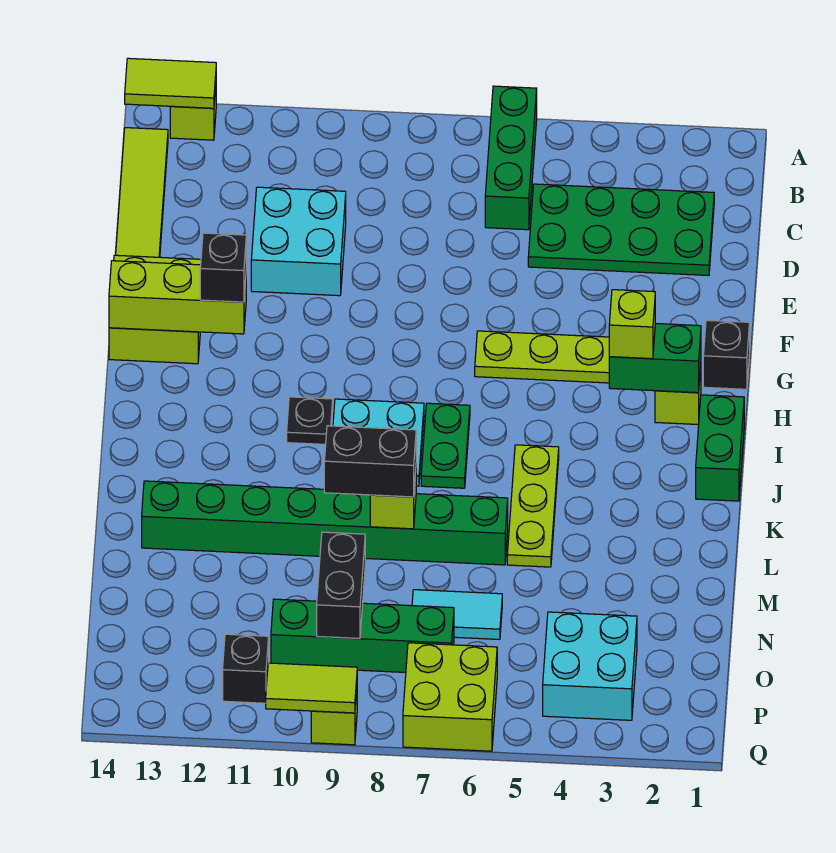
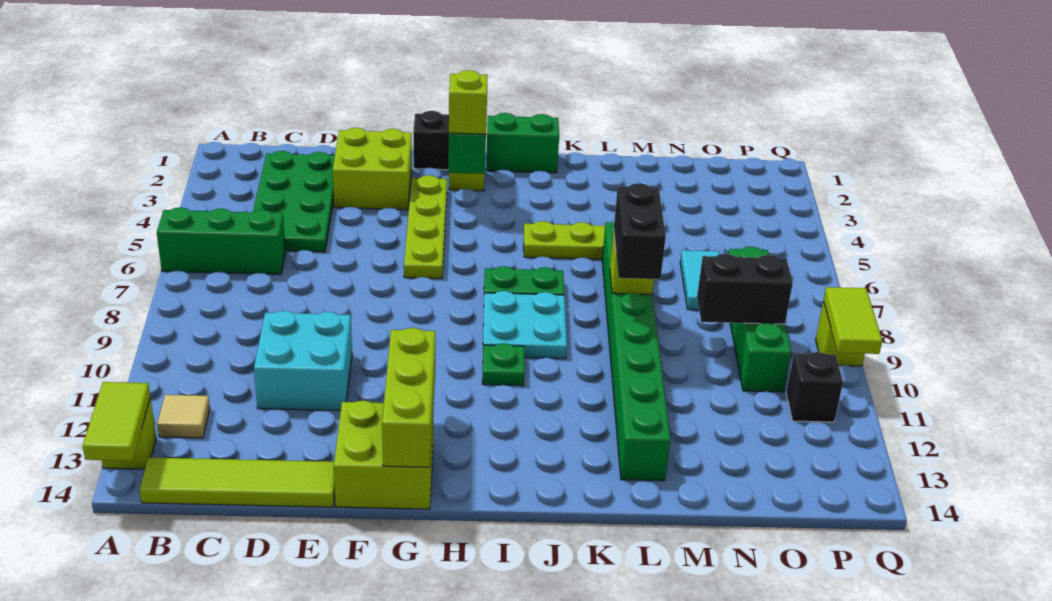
none -> tan 1x1 tile [157,395,210,438]
black 1x1 brick [200,233,246,302] -> none
black 1x1 plate [287,397,333,444] -> green 1x1 plate [482,343,525,386]
cyan 2x2 brick [543,612,637,720] -> none
lime 2x2 brick [403,643,497,751] -> lime 2x2 brick moved to [333,128,412,210]

